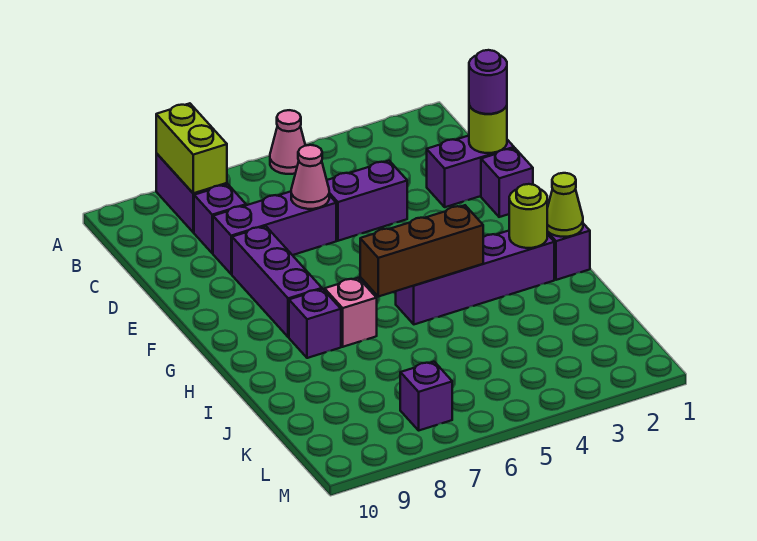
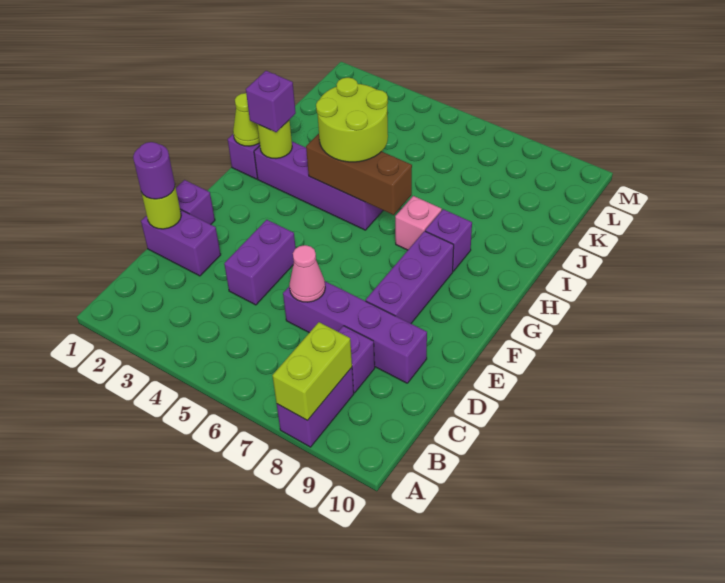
pink 1x1 cone [270,110,305,174] -> none
purple 1x2 brick [327,161,407,241] -> purple 1x2 brick turned to [224,220,296,305]
purple 1x3 brick [213,192,336,274] -> purple 1x4 brick [283,281,427,383]
none -> lime 2x2 round brick [316,78,388,162]
purple 1x1 brick [400,362,452,430] -> purple 1x1 brick moved to [246,71,296,132]

